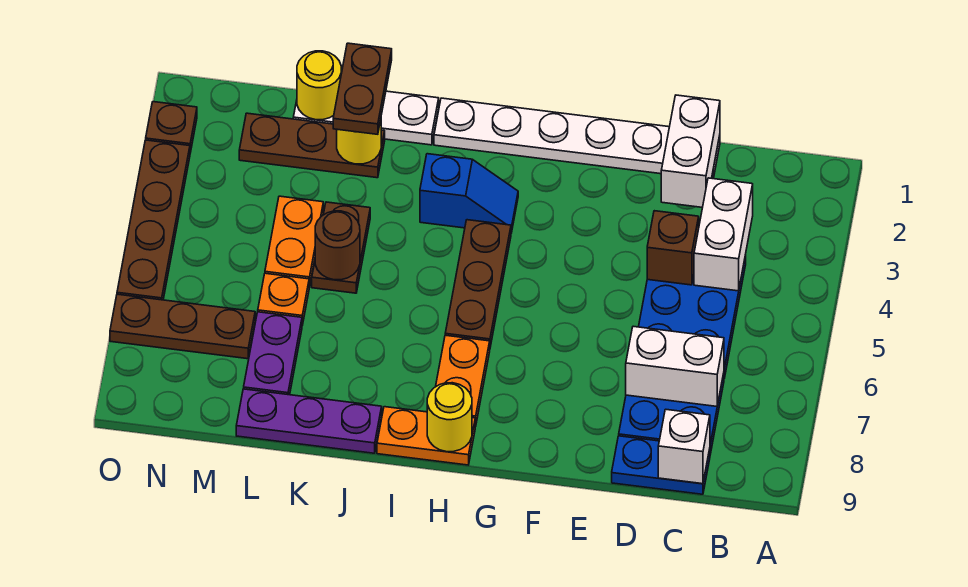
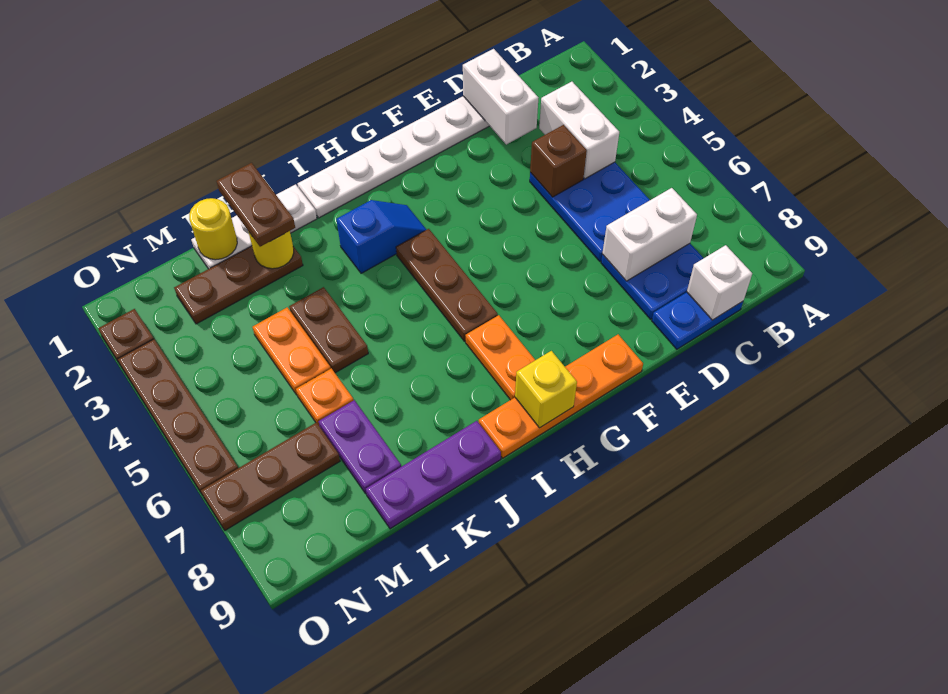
orange 1x2 plate [377,407,475,465] -> orange 1x4 plate [479,334,643,458]
yellow 1x1 round brick [427,383,472,452] -> yellow 1x1 brick [515,351,577,428]
brown 1x1 round brick [315,211,360,280] -> none

